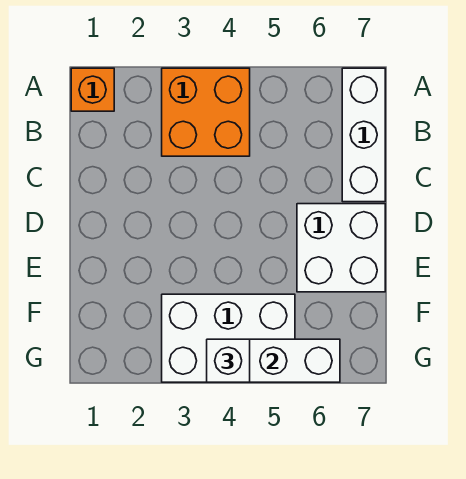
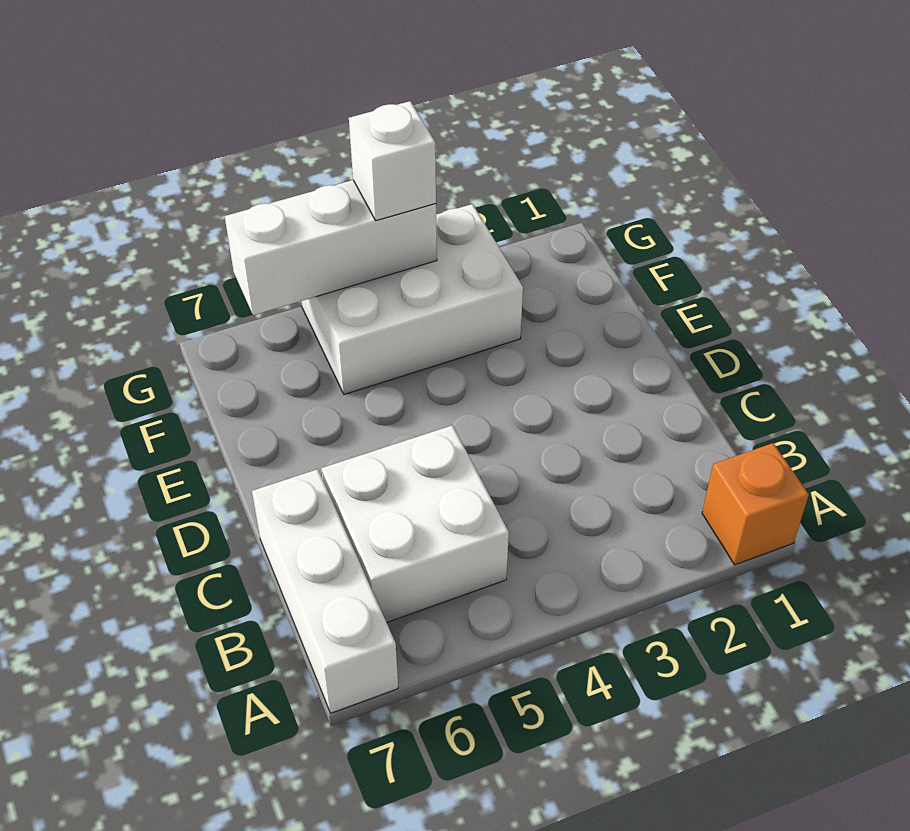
orange 2x2 brick [162,68,250,156] -> none
white 2x2 brick [297,204,385,292] -> white 2x2 brick moved to [321,425,509,622]

